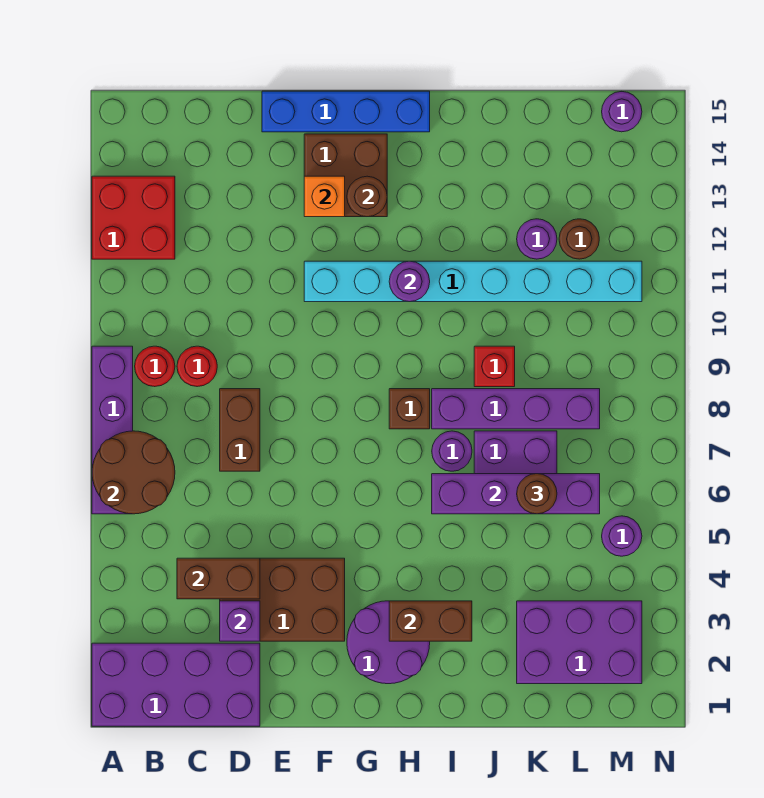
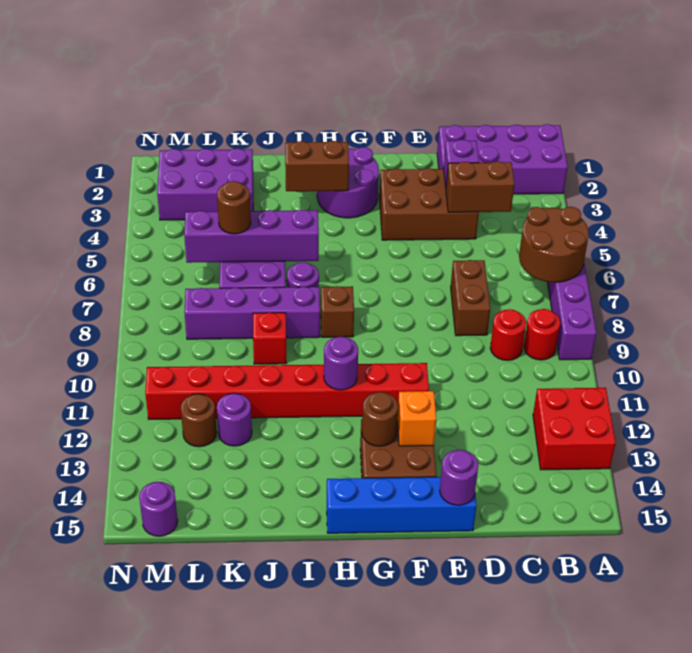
cyan 1x8 brick [304,261,642,302] -> red 1x8 brick [145,363,429,419]
purple 1x1 round brick [602,516,642,556] -> purple 1x1 round brick moved to [440,450,478,505]

